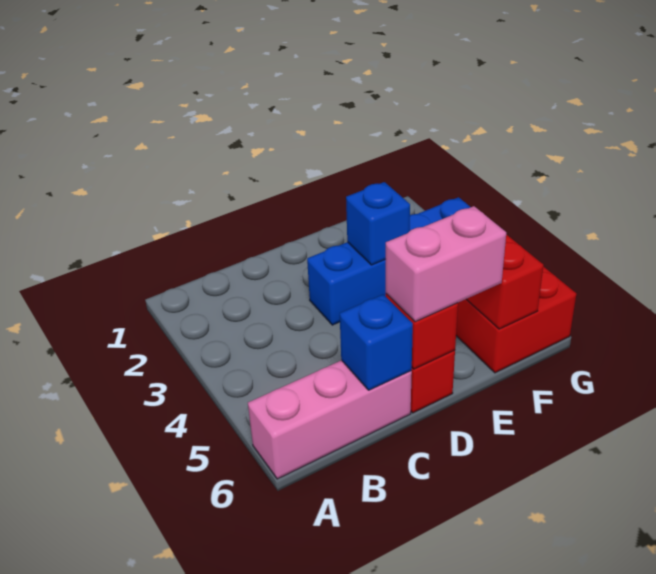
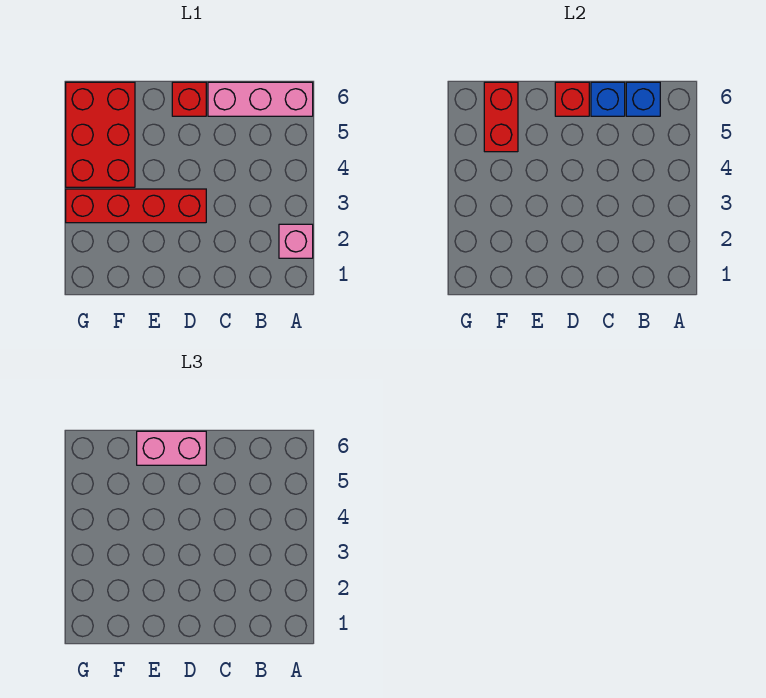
none -> pink 1x1 brick [279,224,313,258]
blue 1x4 brick [307,197,471,325] -> red 1x4 brick [66,189,206,223]
blue 1x1 brick [346,182,410,265] -> blue 1x1 brick moved to [626,82,660,116]

